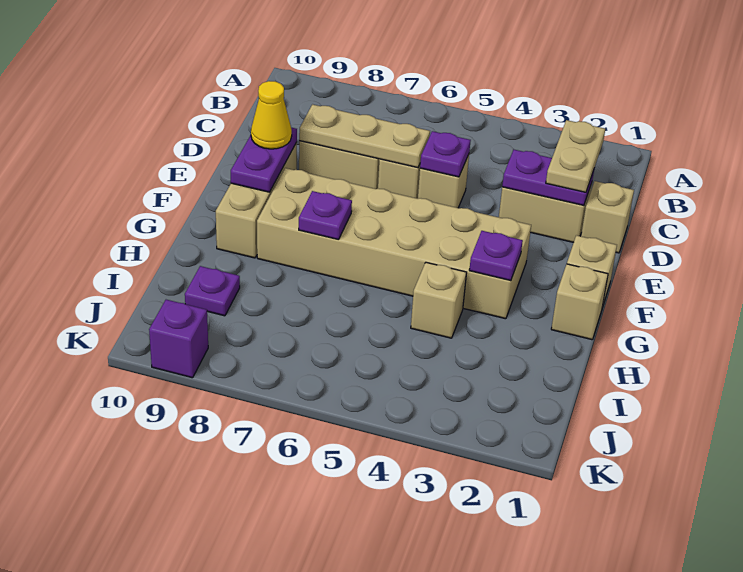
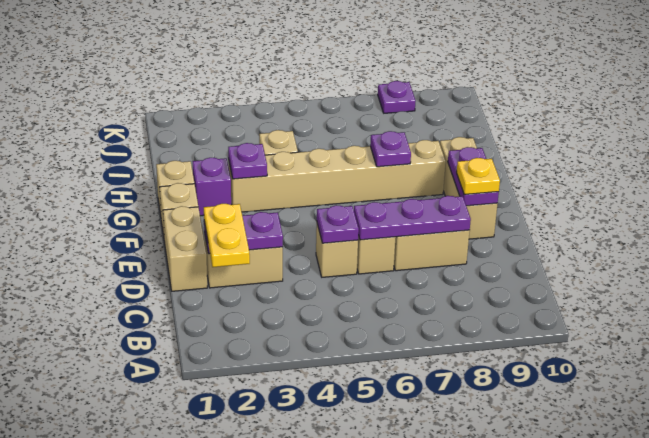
tan 1x2 plate [546,120,605,192] -> yellow 1x2 plate [204,204,250,267]
tan 1x1 brick [581,181,634,253] -> tan 1x2 brick [163,206,207,291]
tan 1x3 plate [299,104,430,168] -> purple 1x3 plate [354,196,471,240]
yellow 1x1 cone [251,81,292,149] -> yellow 1x1 plate [457,158,500,195]
tan 2x6 brick [257,168,531,319] -> tan 1x6 brick [228,140,446,212]
purple 1x1 plate [185,266,240,316] -> purple 1x1 plate moved to [378,81,415,113]
purple 1x1 brick [149,300,208,378] -> purple 1x1 brick moved to [192,158,231,216]

